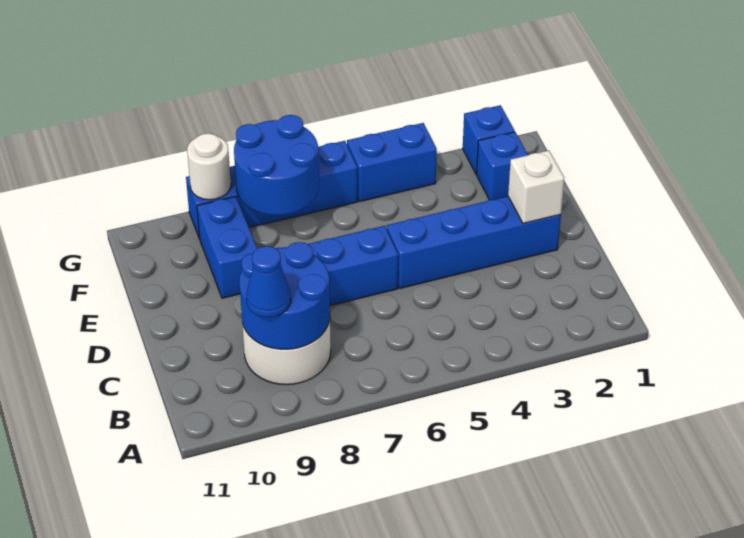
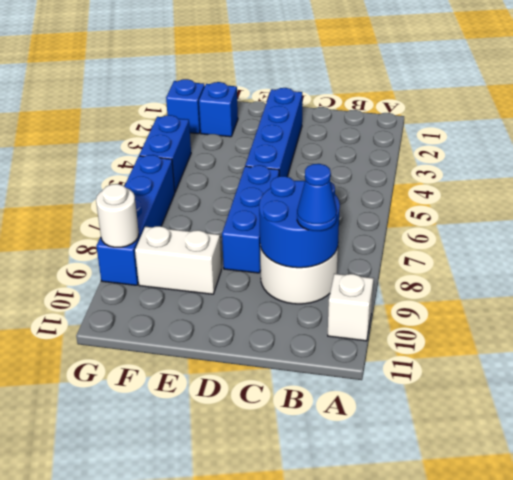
white 1x1 brick [508,151,564,223] -> white 1x1 brick moved to [328,274,374,341]
blue 1x2 brick [197,196,257,298] -> white 1x2 brick [135,226,221,294]
blue 2x2 round brick [234,115,319,215] -> none

